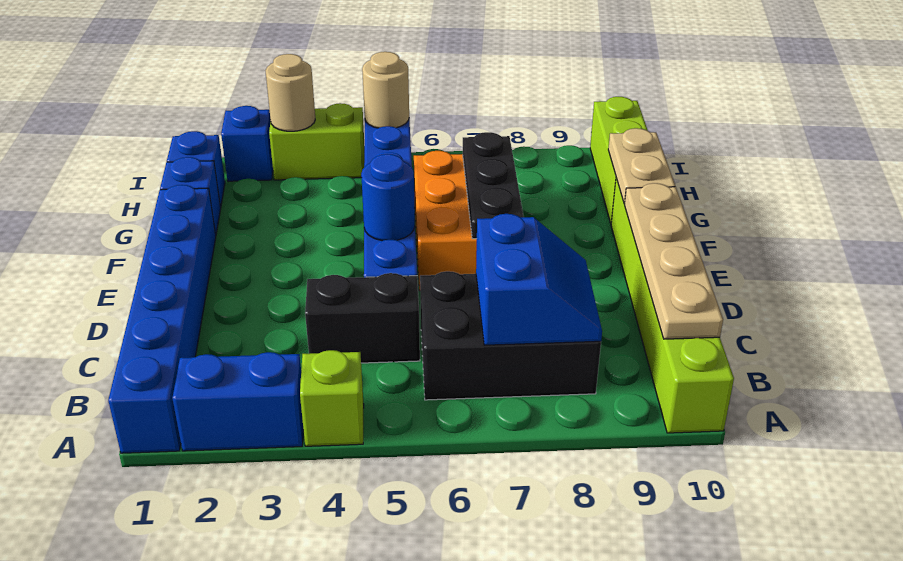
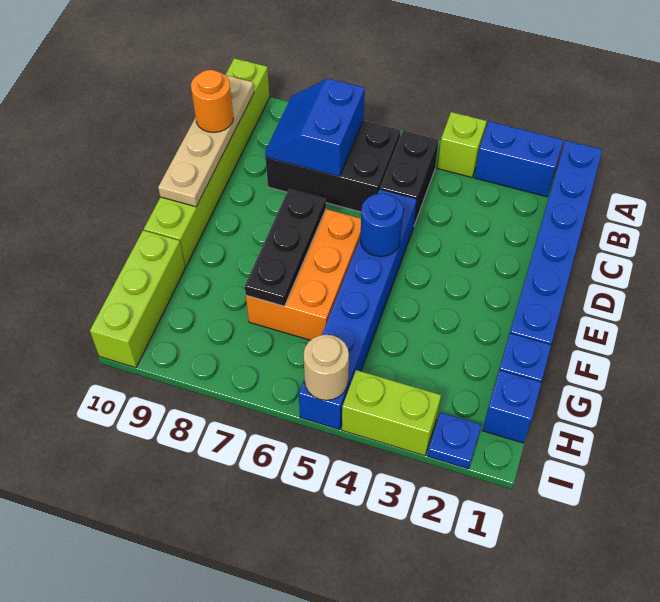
black 1x2 brick [305,273,420,363] -> black 1x2 brick turned to [380,131,439,225]
none -> orange 1x1 round brick [191,70,234,133]
tan 1x2 plate [608,128,675,204] -> none
blue 1x1 brick [221,106,273,181] -> blue 1x1 plate [427,412,481,469]
tan 1x1 round brick [265,54,315,131] -> none

